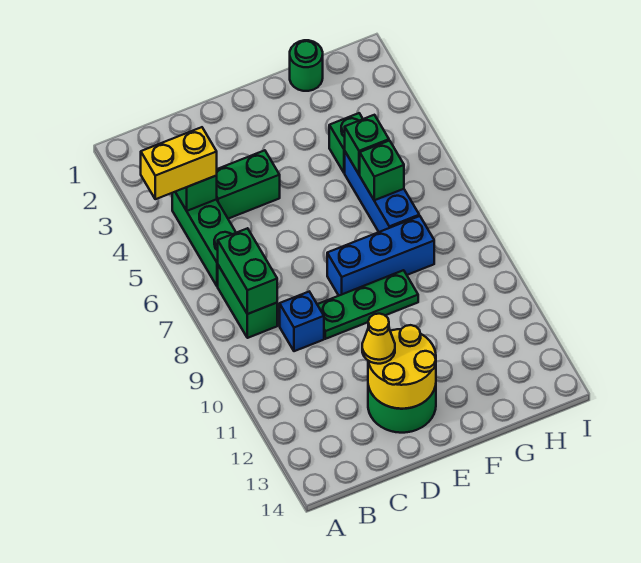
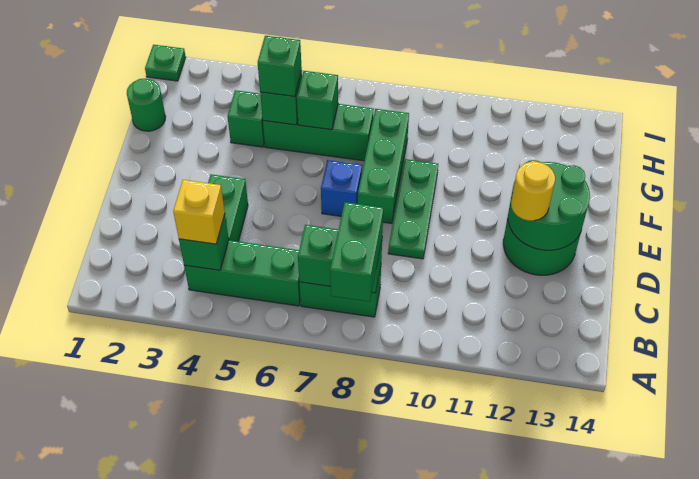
yellow 1x2 brick [141,127,217,199] -> yellow 1x1 brick [173,180,225,244]
none -> green 1x2 brick [330,202,383,302]
blue 1x1 brick [280,292,324,351] -> blue 1x1 brick moved to [321,160,362,216]
yellow 2x2 round brick [368,325,436,409] -> green 2x2 round brick [508,160,590,250]
yellow 1x1 cone [362,314,395,364] -> yellow 1x1 round brick [511,162,555,221]
blue 1x3 brick [327,216,434,295] -> green 1x3 brick [358,109,409,223]
blue 1x3 brick [345,152,419,232] -> green 1x3 brick [263,104,374,161]
none -> green 1x1 brick [258,36,302,97]
none -> green 1x1 plate [145,45,186,81]

